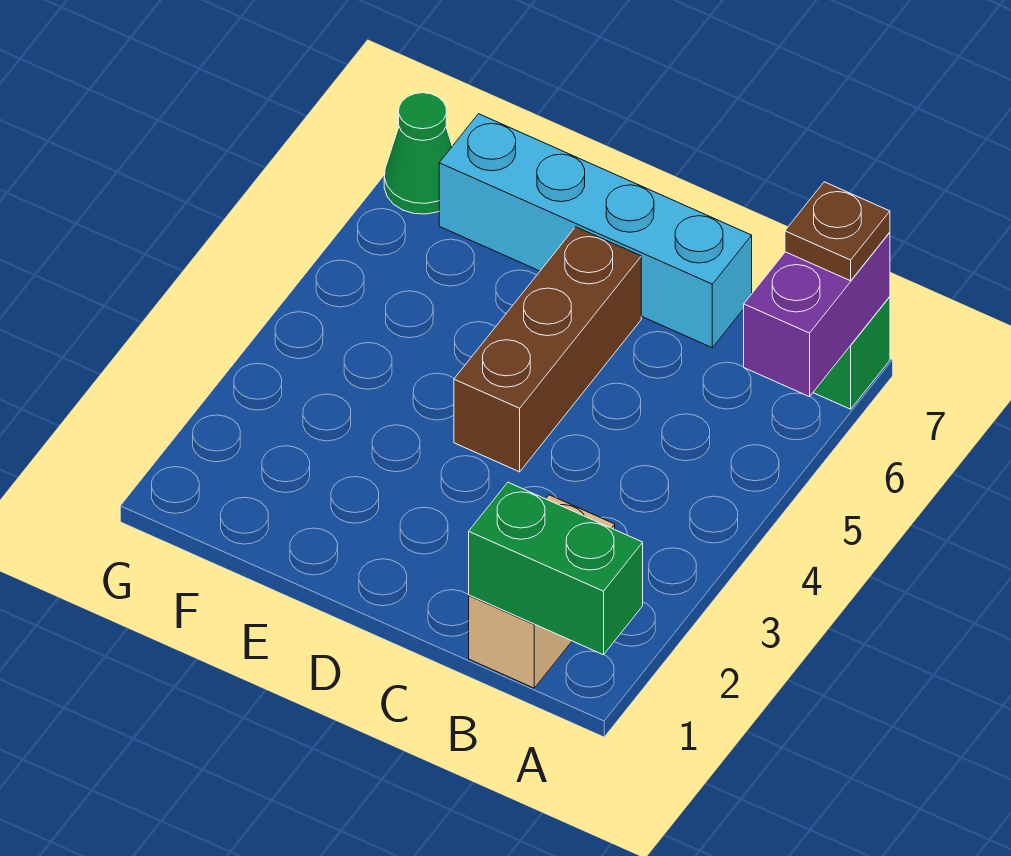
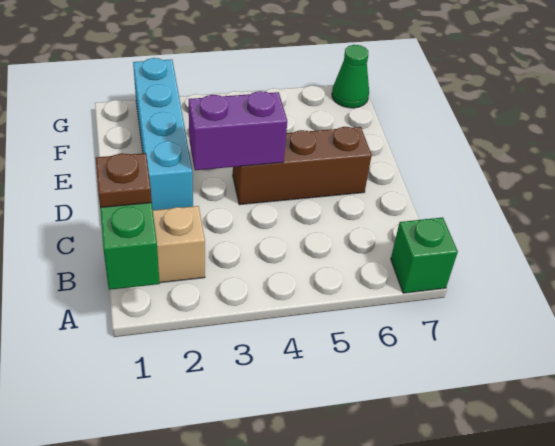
purple 1x2 brick [744,232,890,397] -> purple 1x2 brick moved to [189,91,287,170]
brown 1x1 plate [785,182,890,281] -> brown 1x1 plate moved to [96,153,152,208]
cyan 1x4 brick [439,114,752,348] -> cyan 1x4 brick moved to [133,58,193,210]

